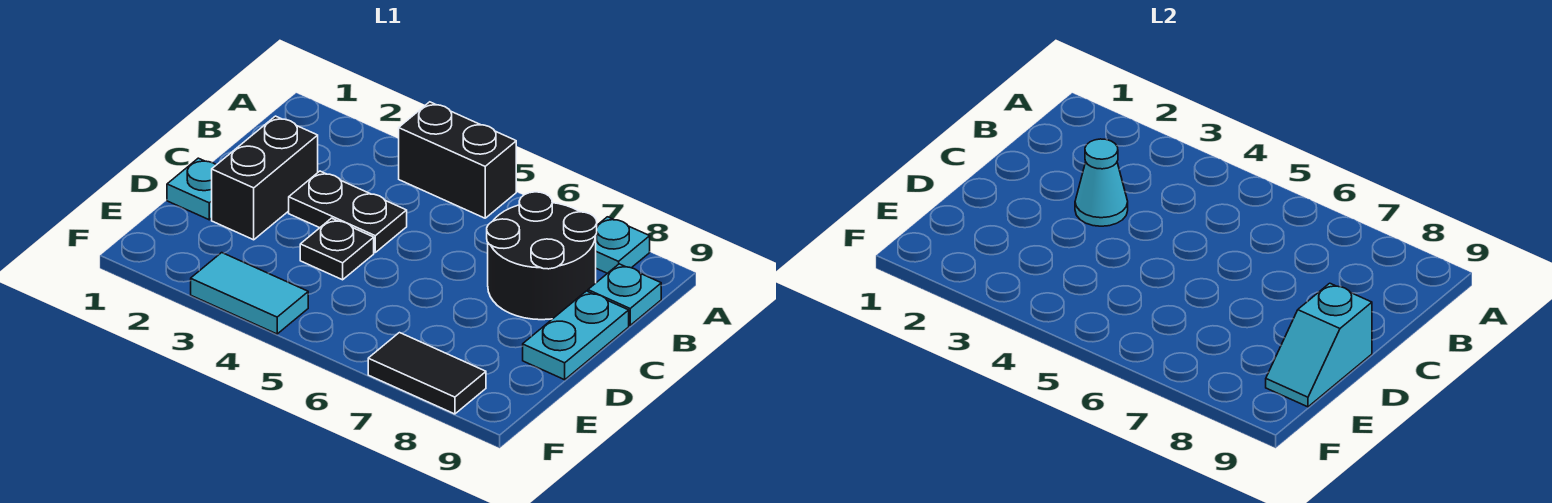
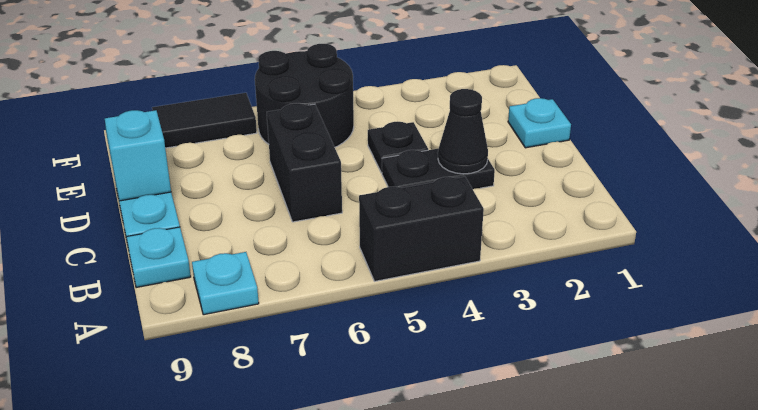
black 2x2 round brick [487,192,597,320] -> black 2x2 round brick moved to [255,44,354,147]
black 1x2 brick [212,116,318,240] -> black 1x2 brick moved to [267,103,342,222]
cyan 1x1 cone [1075,139,1128,226] -> black 1x1 cone [438,89,488,174]
cyan 1x2 tile [191,253,308,334] -> none

